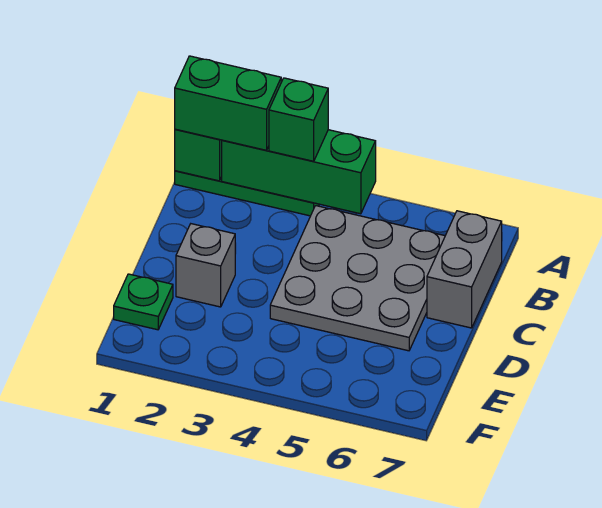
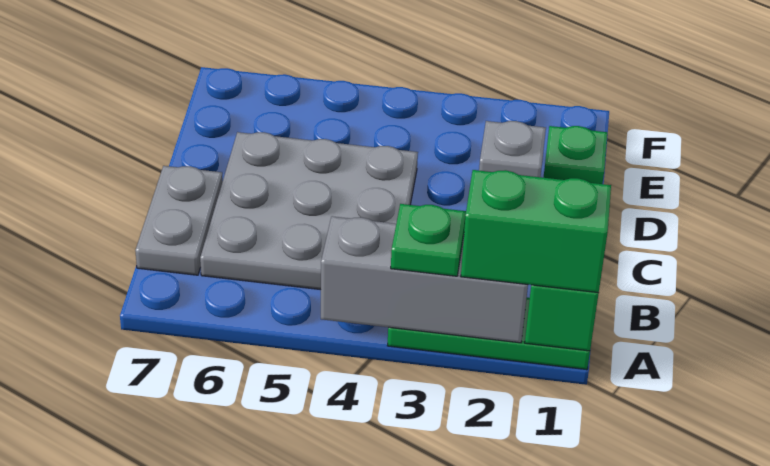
green 1x3 brick [222,130,376,214] -> grey 1x3 brick [321,216,528,343]
green 1x1 brick [269,78,328,161] -> green 1x1 plate [391,204,466,276]
grey 1x2 brick [427,211,502,328] -> grey 1x2 plate [135,166,223,275]

